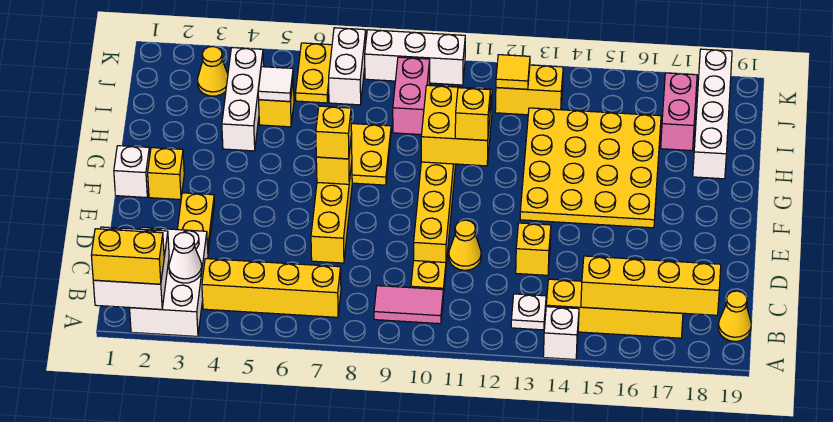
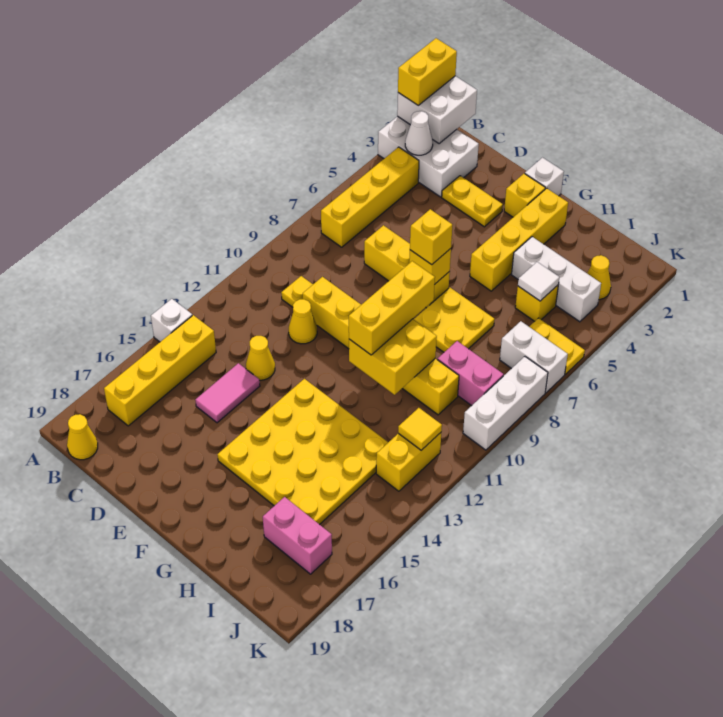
pink 1x2 tile [374,286,443,324] -> pink 1x2 tile moved to [195,363,260,423]
white 1x1 plate [511,294,546,330] -> none
yellow 1x4 brick [581,256,721,315] -> yellow 1x4 brick moved to [470,188,568,291]
yellow 1x1 brick [516,223,551,275] -> yellow 1x1 cone [246,336,275,380]
yellow 1x1 brick [455,88,490,140] -> yellow 1x3 brick [349,261,435,355]
white 1x4 brick [693,49,732,179] -> none

